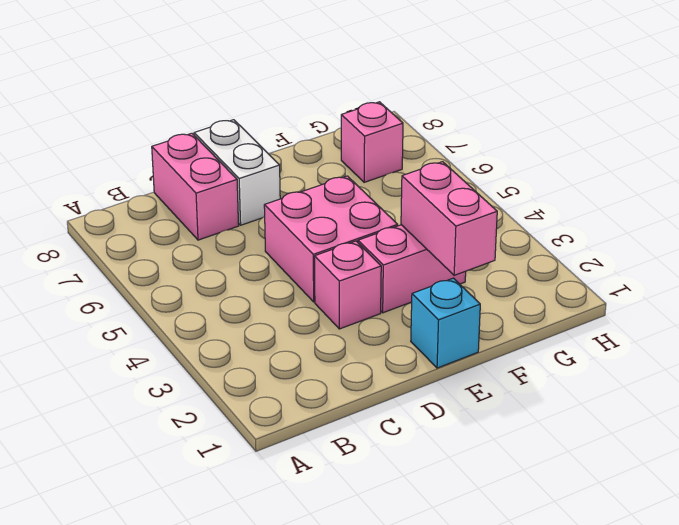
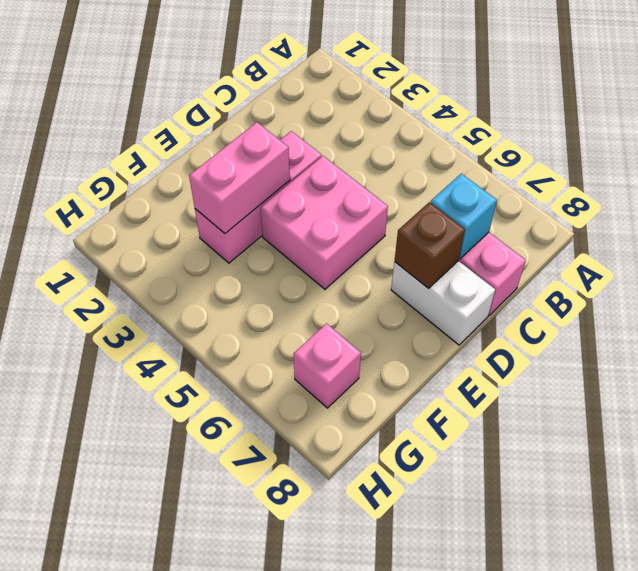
none -> brown 1x1 brick [395,202,465,288]
cyan 1x1 brick [411,278,480,368] -> cyan 1x1 brick moved to [431,174,497,259]
pink 1x2 brick [401,162,497,275] -> pink 1x2 brick turned to [189,122,290,233]

